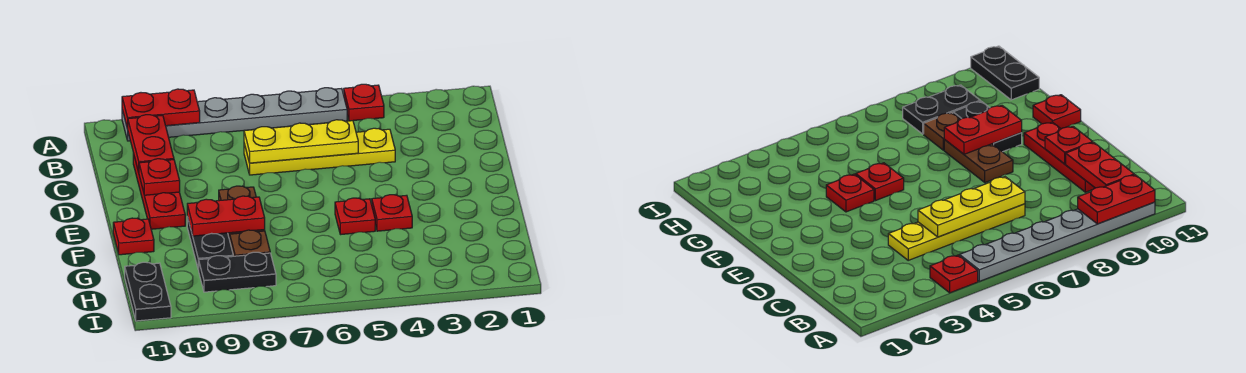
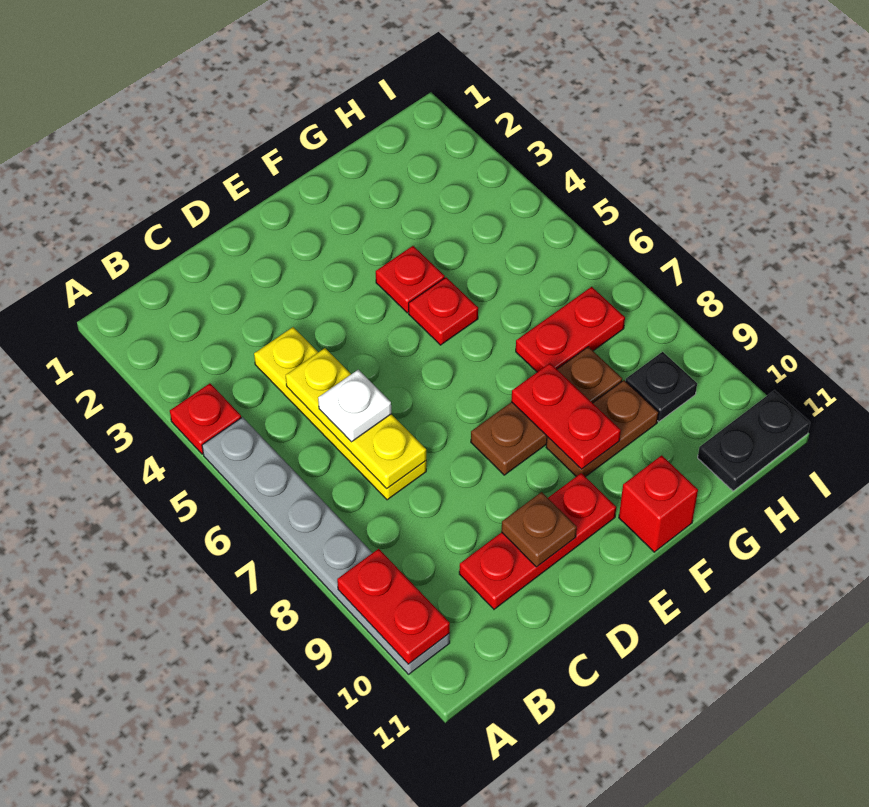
red 1x2 plate [128,115,174,172] -> red 1x2 plate moved to [516,287,625,372]
none -> white 1x1 plate [318,370,391,442]
red 1x1 plate [139,159,180,195] -> brown 1x1 plate [502,492,577,567]
black 1x2 plate [187,217,233,270] -> brown 1x2 plate [546,380,659,477]
red 1x1 plate [113,218,154,255] -> red 1x1 brick [619,455,698,552]
black 1x2 plate [199,252,276,292] -> black 1x1 plate [626,352,697,422]

